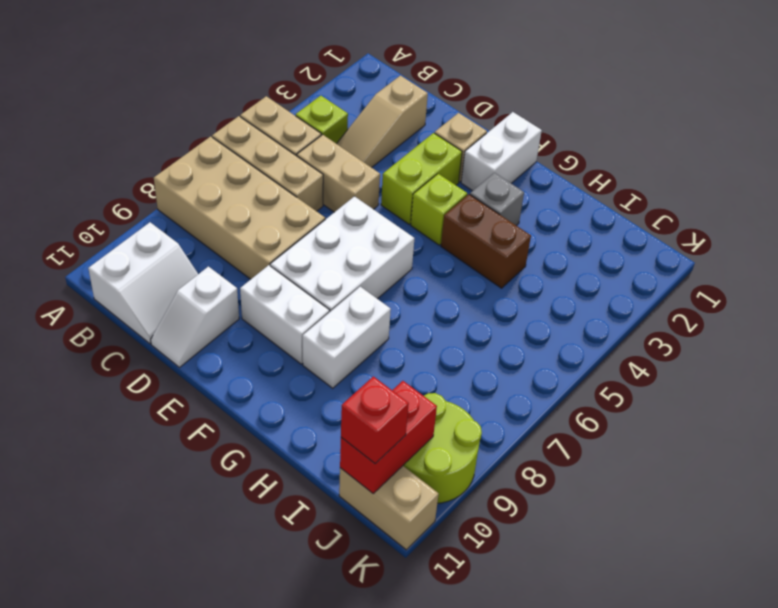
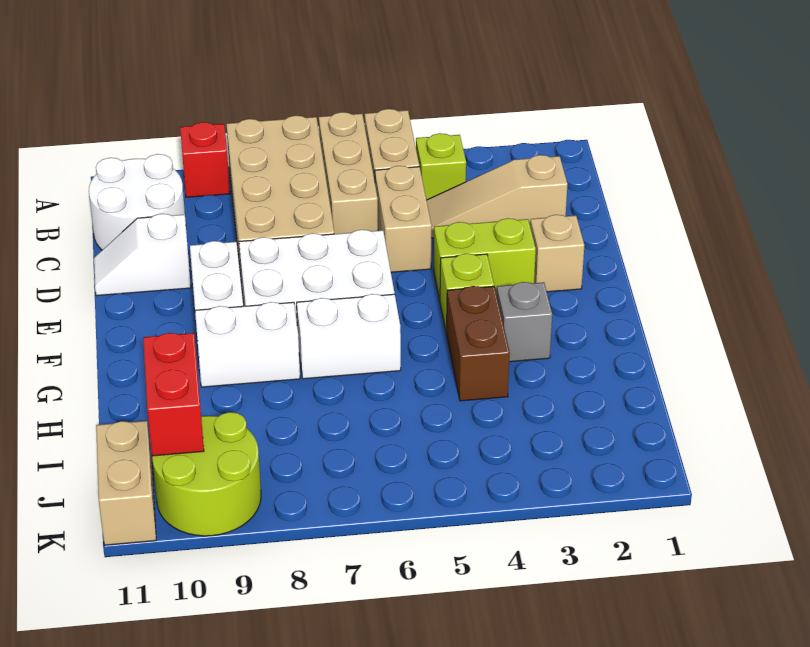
white 2x2 slope [88,222,198,344] -> white 2x2 round brick [89,154,185,250]
white 1x2 brick [461,112,542,191] -> white 1x2 brick moved to [297,294,401,379]
red 1x2 brick [340,381,437,493] -> red 1x2 brick turned to [143,333,204,456]
red 1x1 brick [341,376,409,464] -> red 1x1 brick moved to [180,122,230,197]

